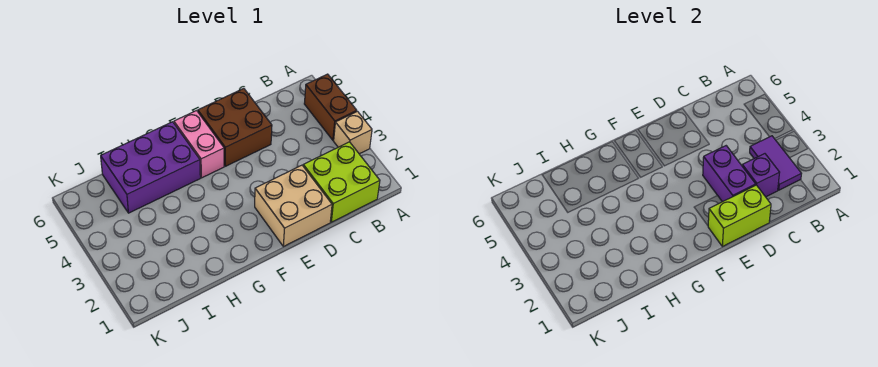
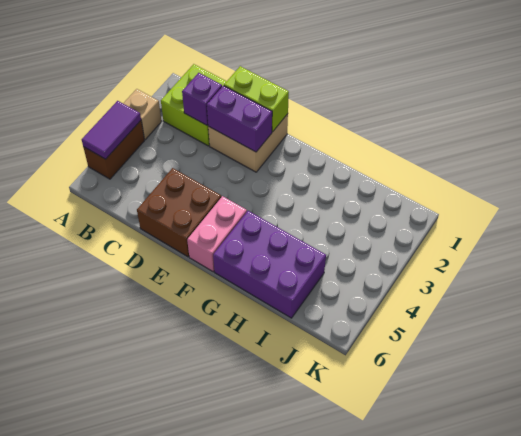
purple 1x2 tile [750,136,801,190] -> purple 1x2 tile moved to [82,101,141,159]
purple 1x2 brick [703,146,756,202] -> purple 1x2 brick turned to [207,86,272,152]

